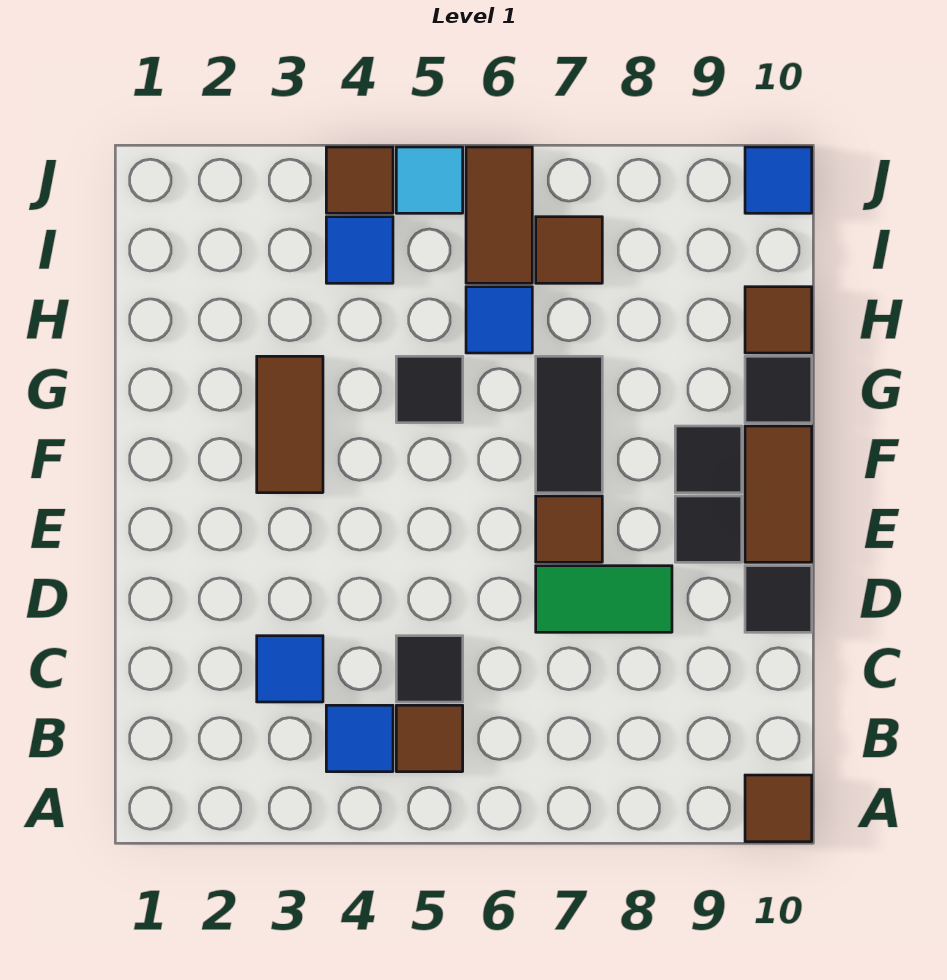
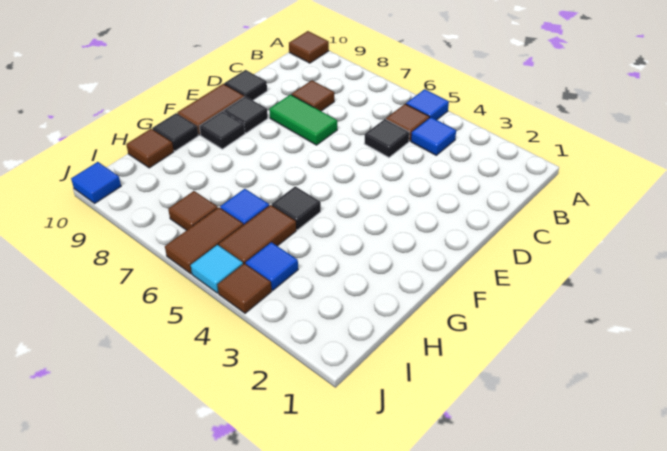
blue 1x1 tile [257,636,323,702] -> blue 1x1 tile moved to [406,89,449,120]
brown 1x1 tile [536,496,602,562] -> brown 1x1 tile moved to [292,80,334,111]
brown 1x2 tile [257,356,323,493] -> brown 1x2 tile moved to [219,205,296,264]
black 1x2 tile [536,356,602,493] -> none

